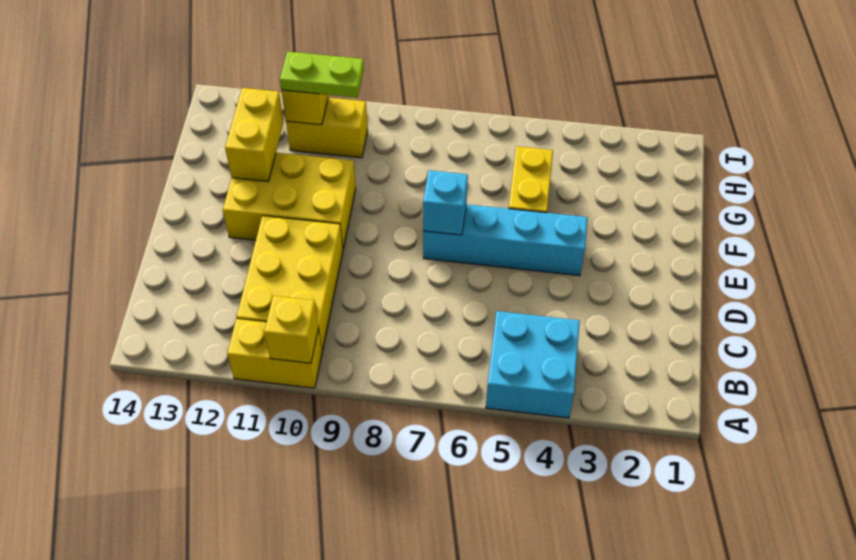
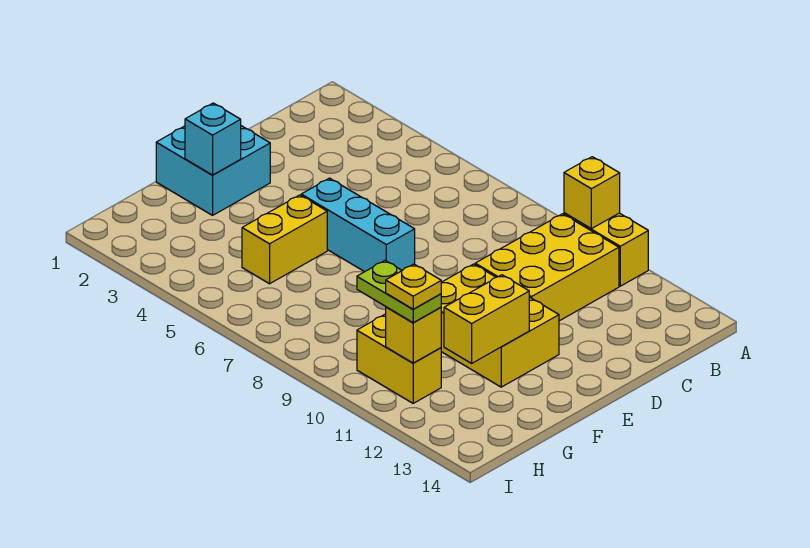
cyan 2x2 brick [486,311,580,418] -> cyan 2x2 brick moved to [156,126,270,215]
cyan 1x4 brick [423,204,588,276] -> cyan 1x3 brick [301,178,415,272]
cyan 1x1 brick [423,170,468,235] -> cyan 1x1 brick moved to [185,103,241,175]
none -> yellow 1x1 plate [386,264,441,309]

